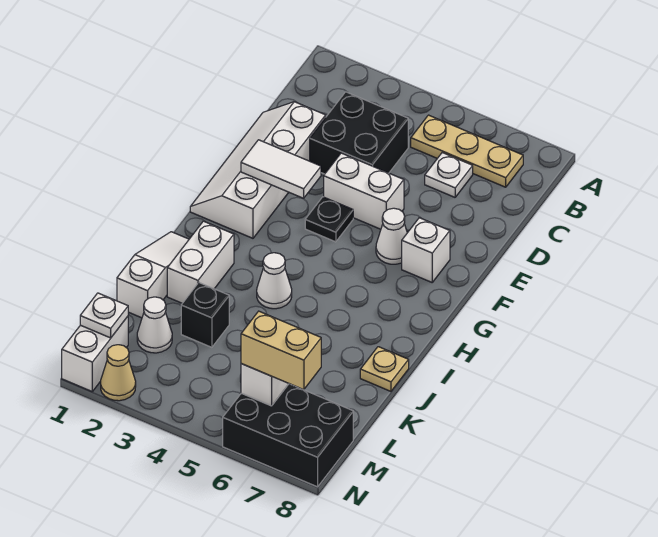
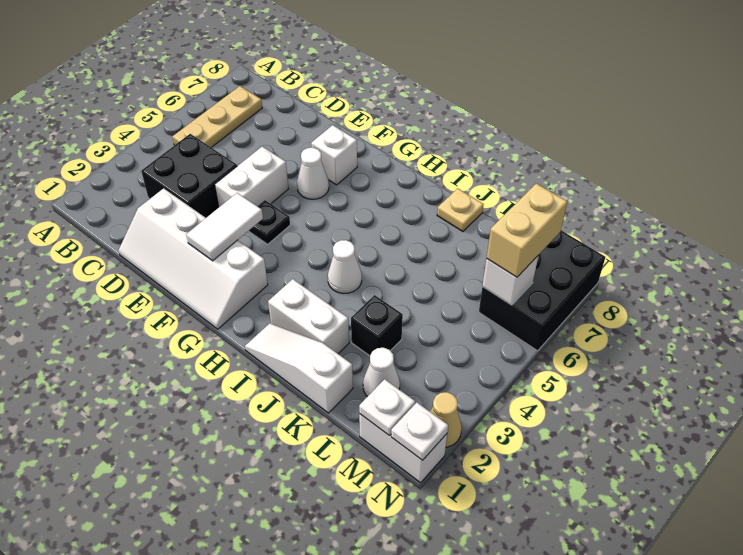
white 1x1 plate [425,153,473,197] -> white 1x1 plate moved to [391,403,448,460]

